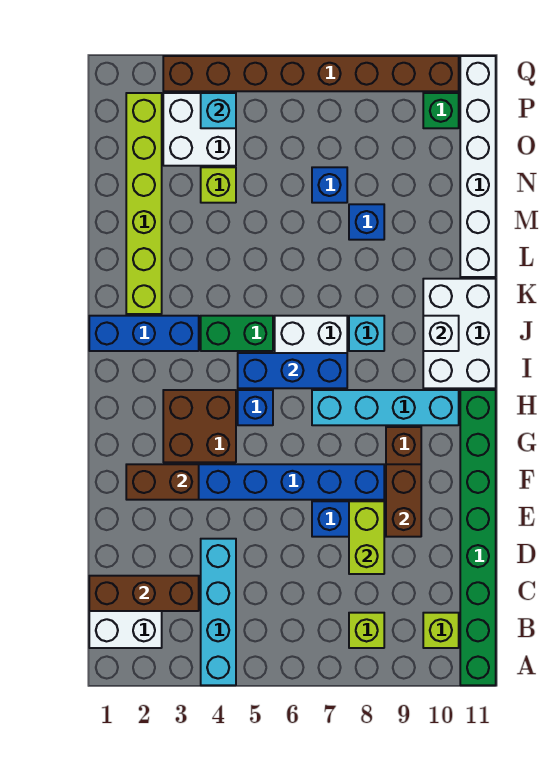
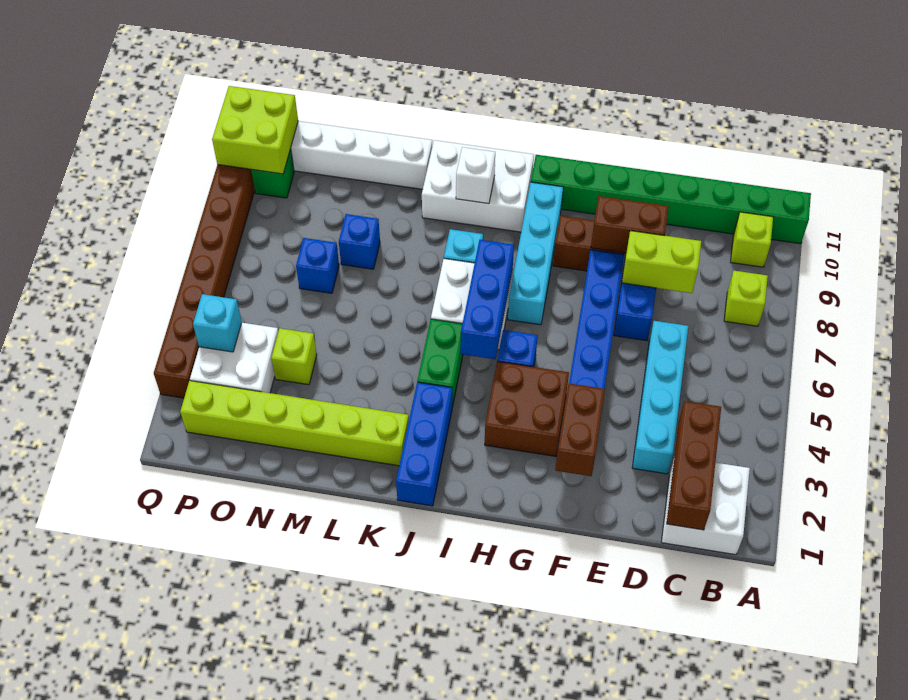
cyan 1x4 brick [201,539,236,685] -> cyan 1x4 brick turned to [632,321,688,474]
none -> lime 2x2 brick [212,86,298,174]

